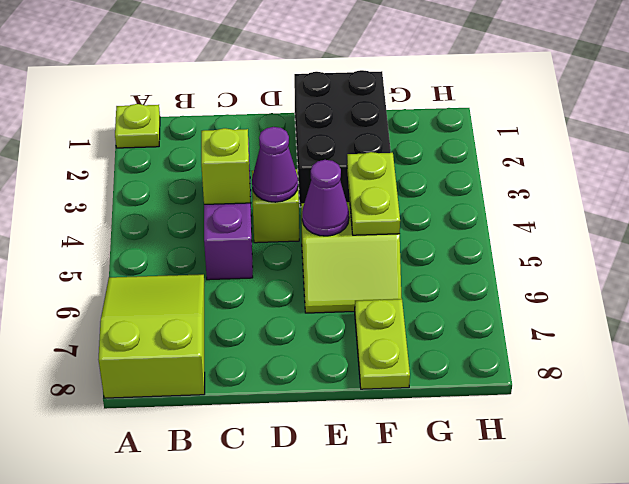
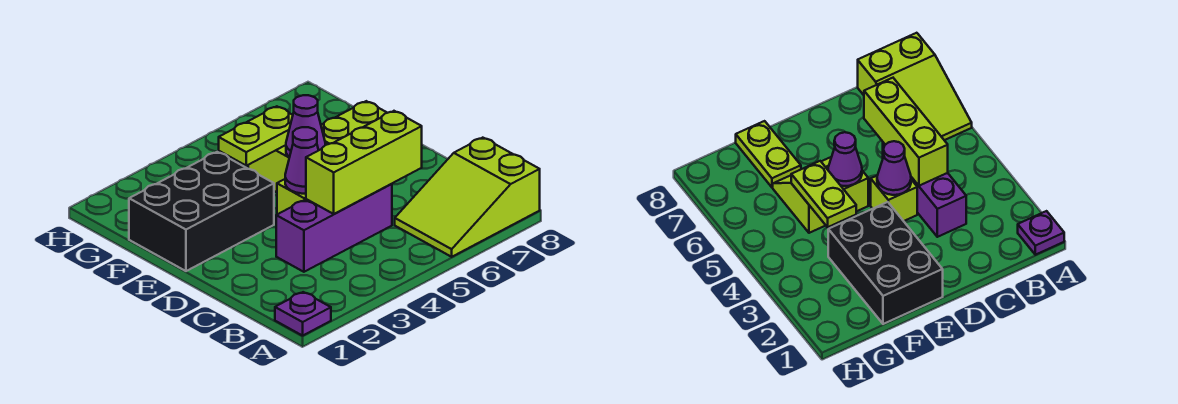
lime 1x1 plate [115,104,160,148] -> purple 1x1 plate [275,292,331,336]
lime 1x1 brick [201,128,250,204] -> lime 1x3 brick [306,111,422,214]

